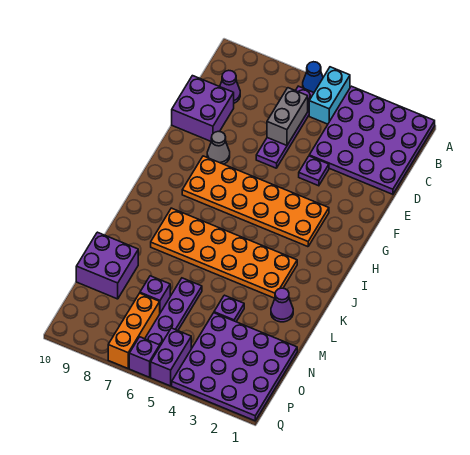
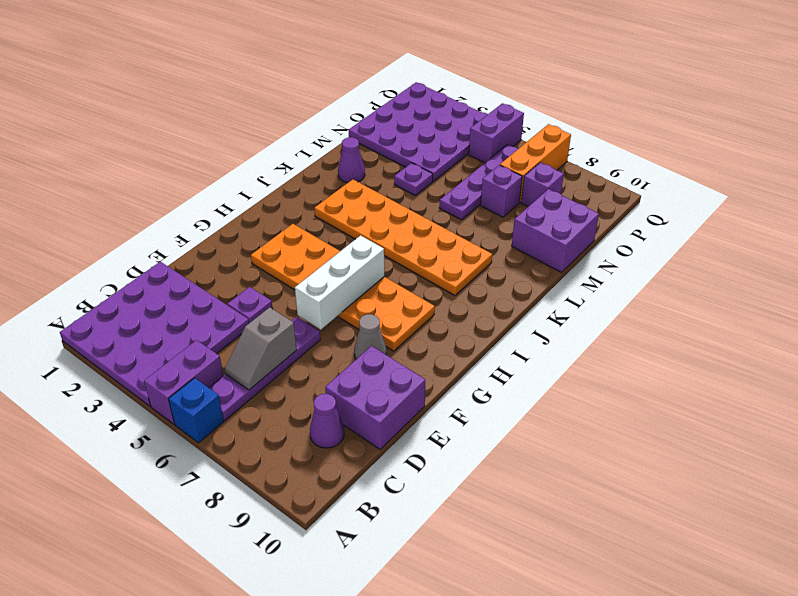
cyan 1x2 brick [309,67,350,124] -> purple 1x2 brick [144,340,223,424]
blue 1x1 cone [303,62,323,92] -> blue 1x1 brick [169,378,224,443]
grey 1x2 brick [267,88,308,145] -> grey 1x2 slope [225,307,297,390]
none -> white 1x3 brick [295,235,384,330]
purple 1x1 brick [129,337,160,377] -> purple 1x1 brick moved to [521,162,564,207]

